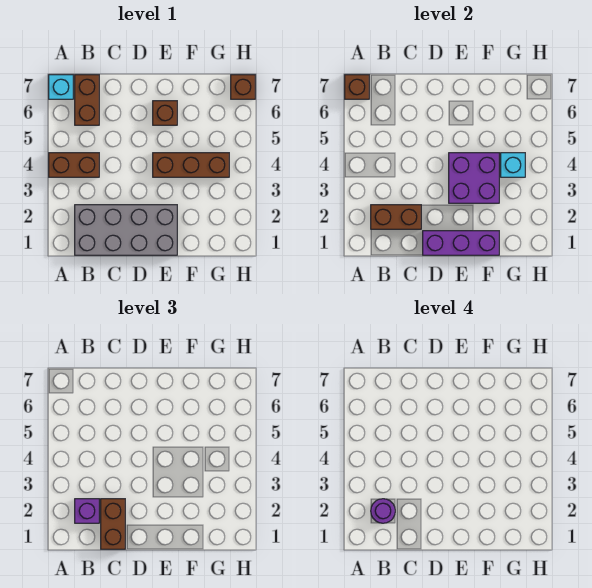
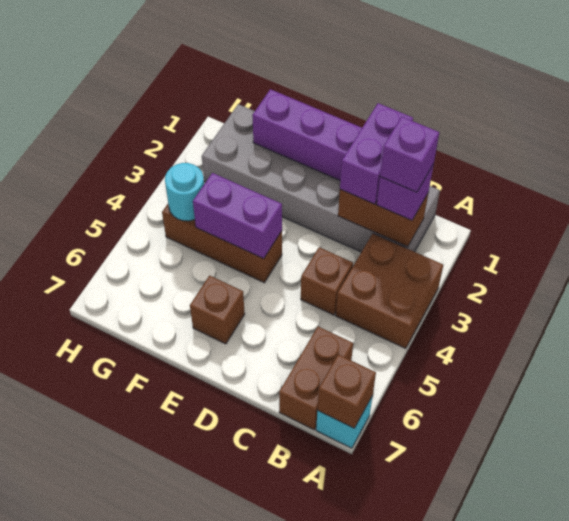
brown 1x2 brick [49,153,99,177] -> brown 2x2 brick [336,234,443,349]
grey 2x4 brick [75,205,177,255] -> grey 2x6 brick [202,104,440,252]
purple 1x1 round brick [371,499,395,523] -> purple 1x1 brick [380,117,439,192]
brown 1x2 brick [101,499,125,549] -> purple 1x2 brick [340,103,413,204]
purple 2x2 brick [449,153,499,203] -> purple 1x2 brick [193,173,282,258]
cyan 1x1 brick [501,153,525,177] -> cyan 1x1 round brick [165,163,204,221]
brown 1x1 brick [231,75,255,99] -> brown 1x1 brick moved to [301,247,353,315]

